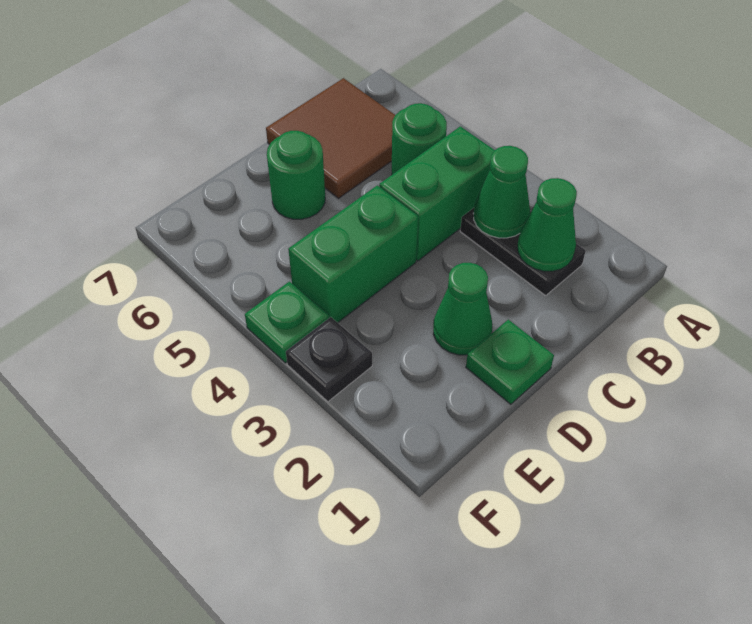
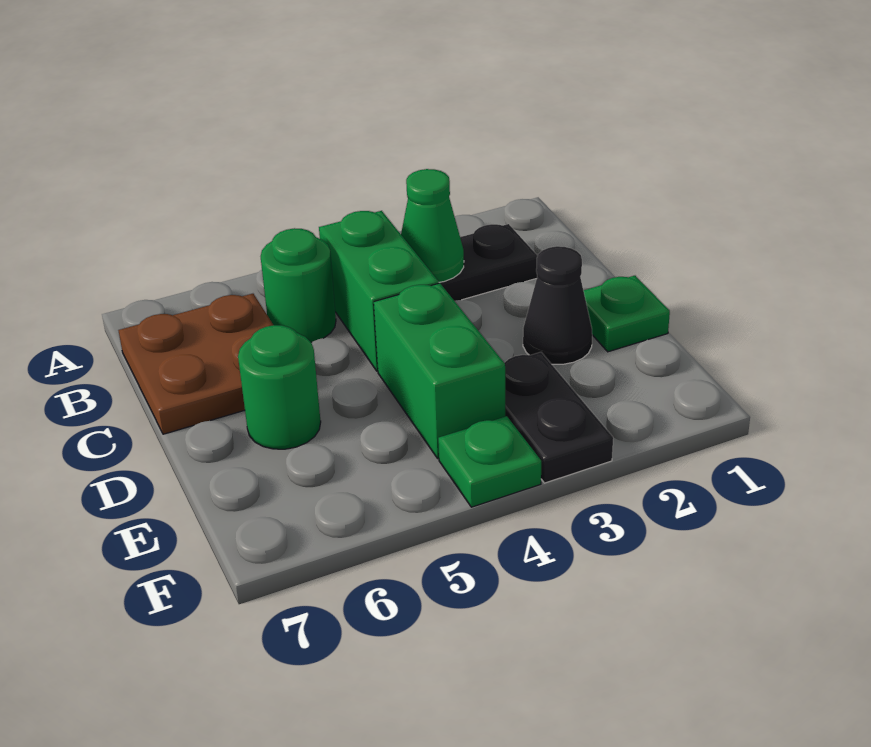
green 1x1 cone [517,178,577,271] -> none
brown 2x2 tile [266,78,395,198] -> brown 2x2 plate [118,294,273,434]
green 1x1 cone [433,263,492,355] -> black 1x1 cone [523,246,592,364]
black 1x1 plate [286,317,372,402] -> black 1x2 plate [505,352,613,483]

